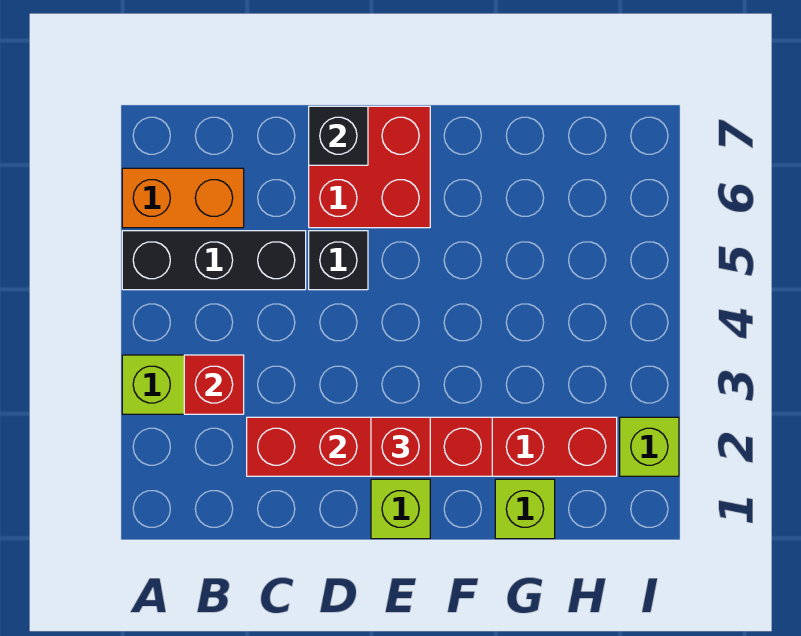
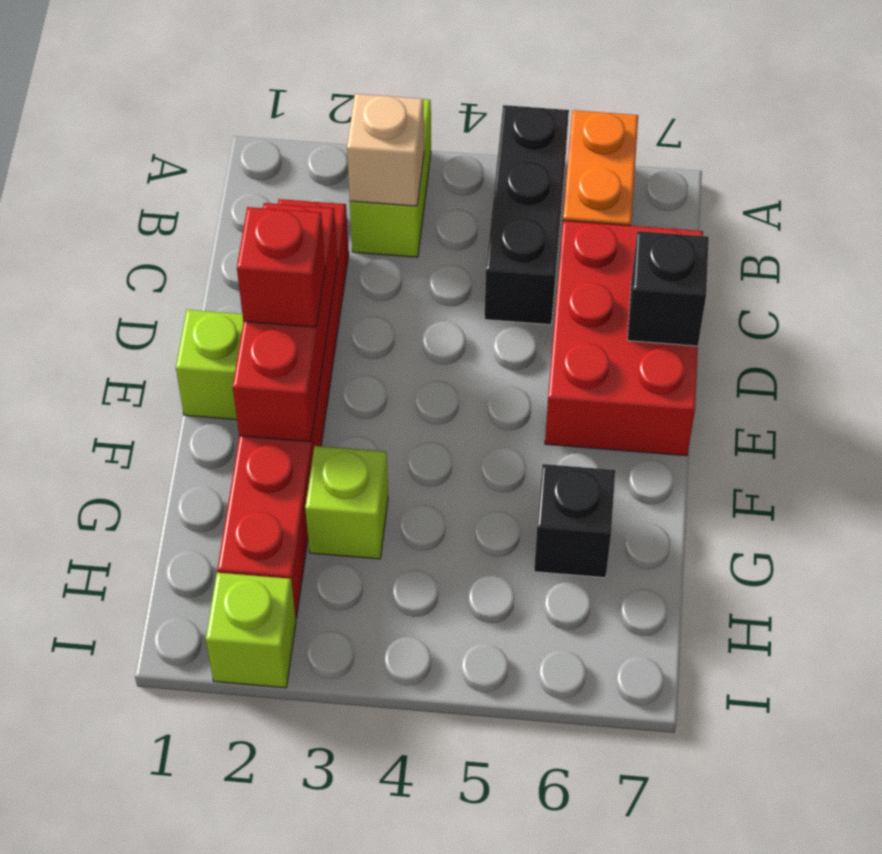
red 1x1 brick [184,355,244,414] -> tan 1x1 brick [347,94,424,206]
red 1x4 brick [247,417,492,476] -> red 1x3 brick [233,203,338,442]
black 1x1 brick [309,231,368,290] -> black 1x1 brick moved to [534,464,615,578]
red 2x2 brick [309,106,430,228] -> red 2x3 brick [545,221,703,456]
lime 1x1 brick [495,479,555,539] -> lime 1x1 brick moved to [305,446,388,559]

